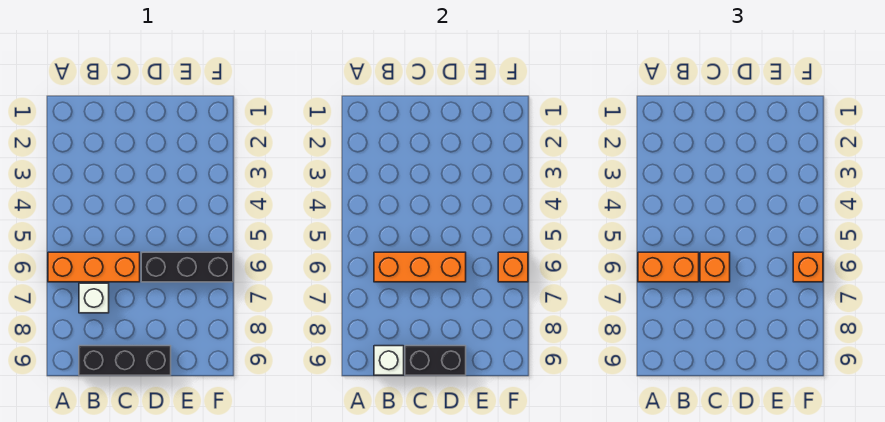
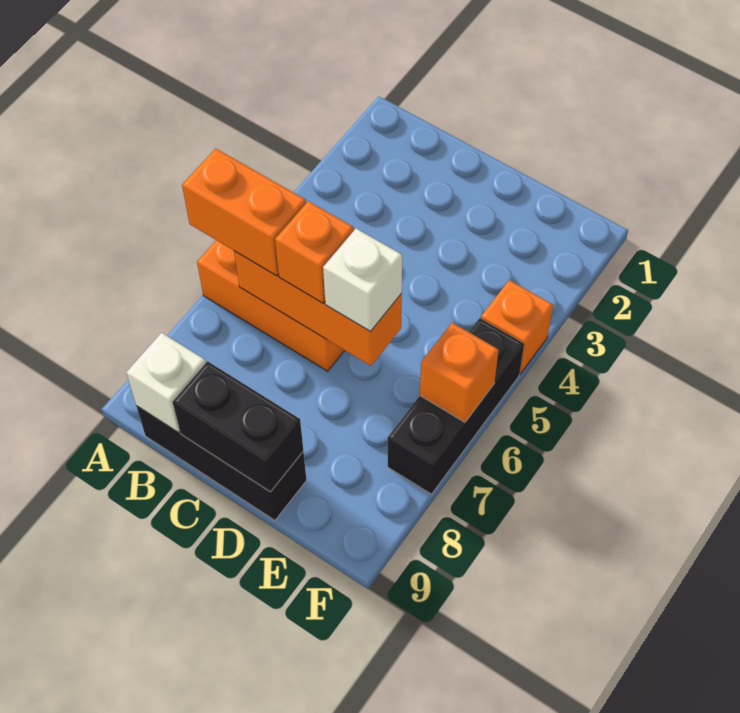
white 1x1 brick [79,283,109,313] -> white 1x1 brick moved to [323,229,402,332]
black 1x3 brick [141,252,233,282] -> black 1x3 brick turned to [388,318,524,494]
orange 1x1 brick [793,252,823,282] -> orange 1x1 brick moved to [481,280,553,374]

